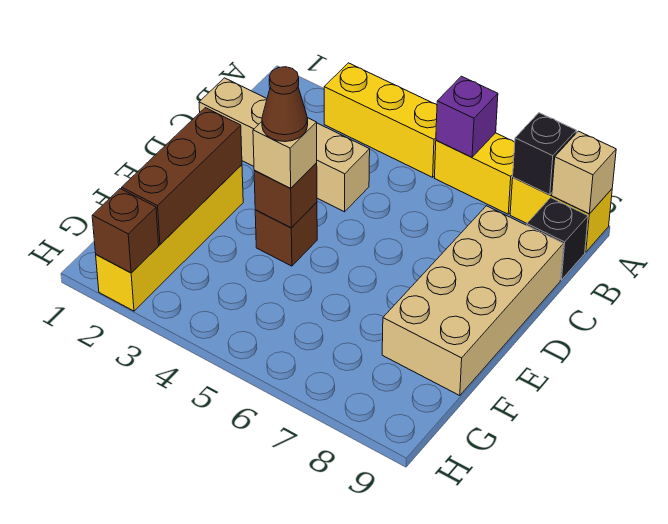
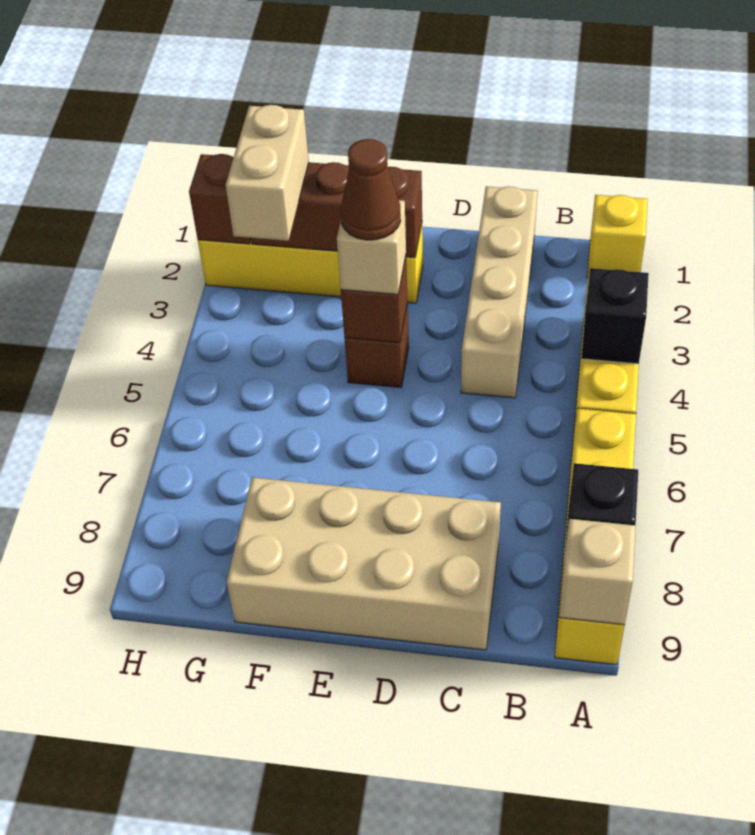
none -> yellow 1x1 brick [587,195,648,277]
purple 1x1 brick [436,76,498,157] -> none
black 1x1 brick [527,198,588,280] -> black 1x1 brick moved to [581,268,649,364]
none -> tan 1x2 brick [226,105,309,241]

